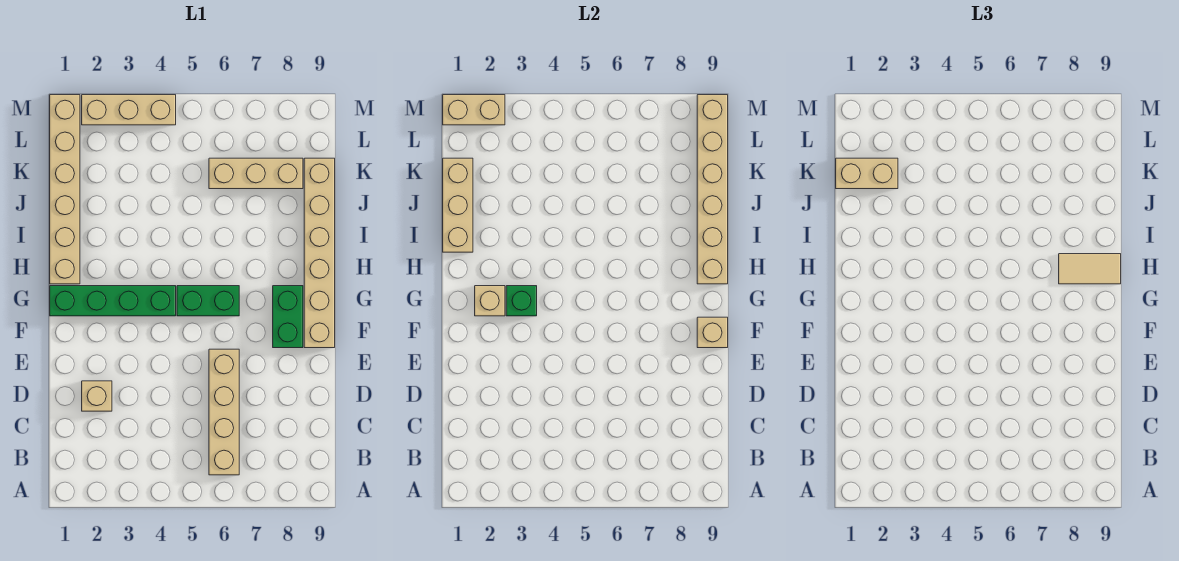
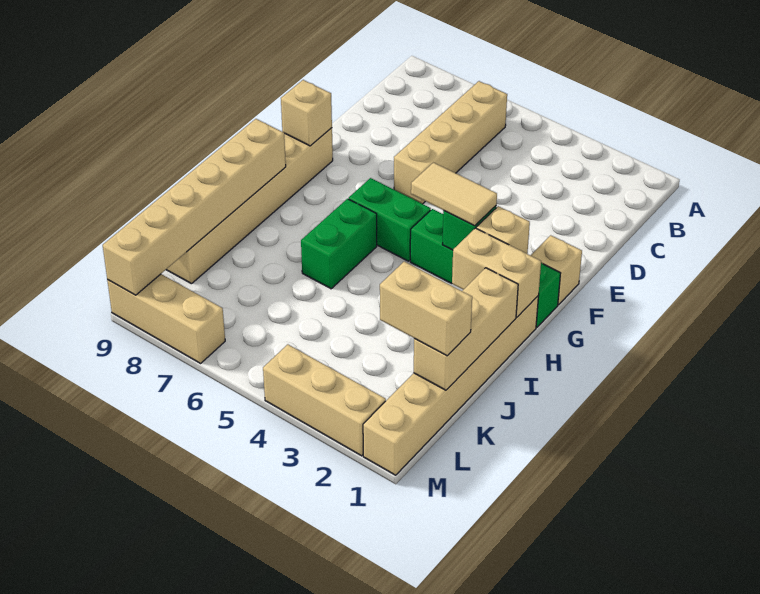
tan 1x1 brick [82,381,112,411] -> tan 1x1 brick moved to [531,235,582,305]
green 1x2 brick [273,286,303,348] -> green 1x2 brick moved to [301,199,377,289]
tan 1x2 tile [1059,254,1121,284] -> tan 1x2 tile moved to [411,163,497,226]
tan 1x3 brick [209,158,303,189] -> tan 1x3 brick moved to [107,274,225,363]
tan 1x2 brick [443,95,505,125] -> tan 1x2 brick moved to [452,228,541,317]

